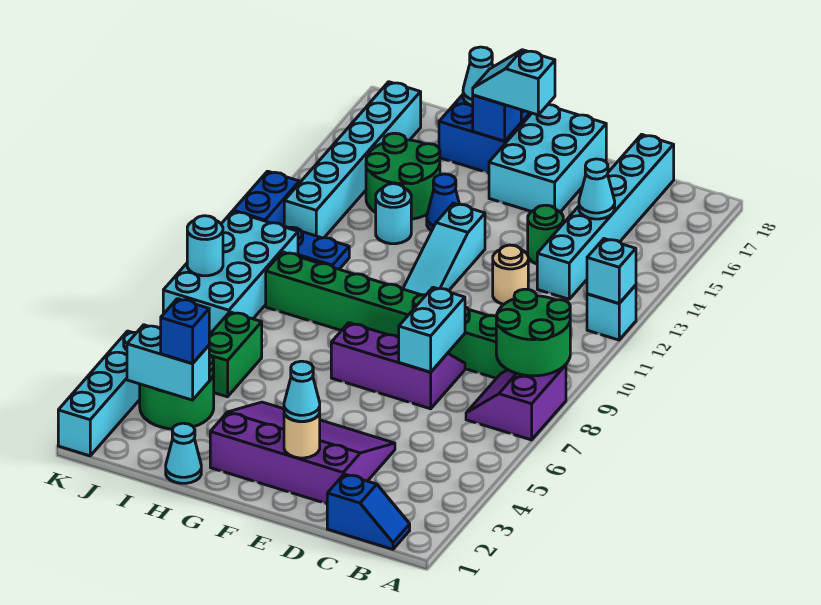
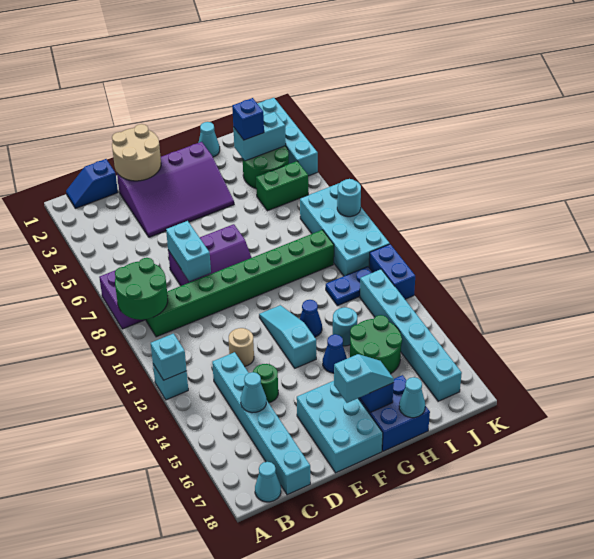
tan 1x1 round brick [284,413,320,458] -> tan 2x2 round brick [112,124,161,181]
cyan 1x1 cone [284,361,320,421] -> cyan 1x1 cone moved to [255,462,281,502]
none -> blue 1x1 cone [300,300,322,337]
green 1x2 brick [209,312,262,397] -> green 1x2 brick turned to [256,161,308,211]

